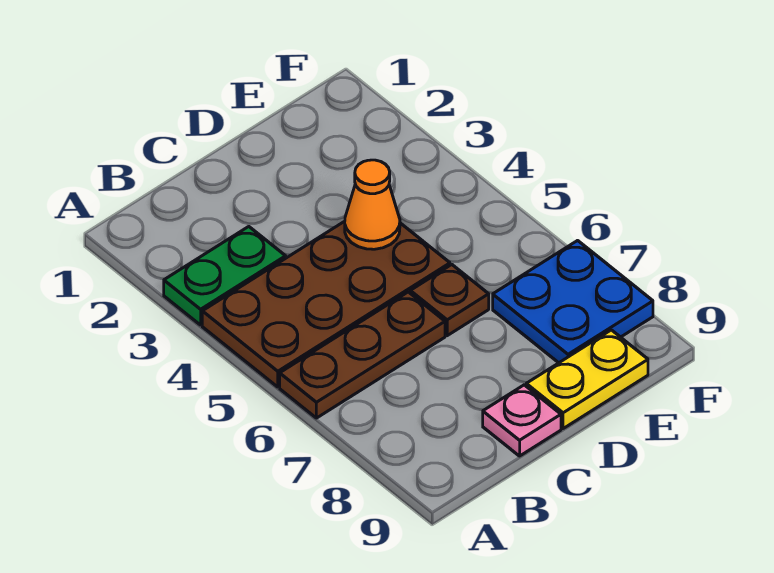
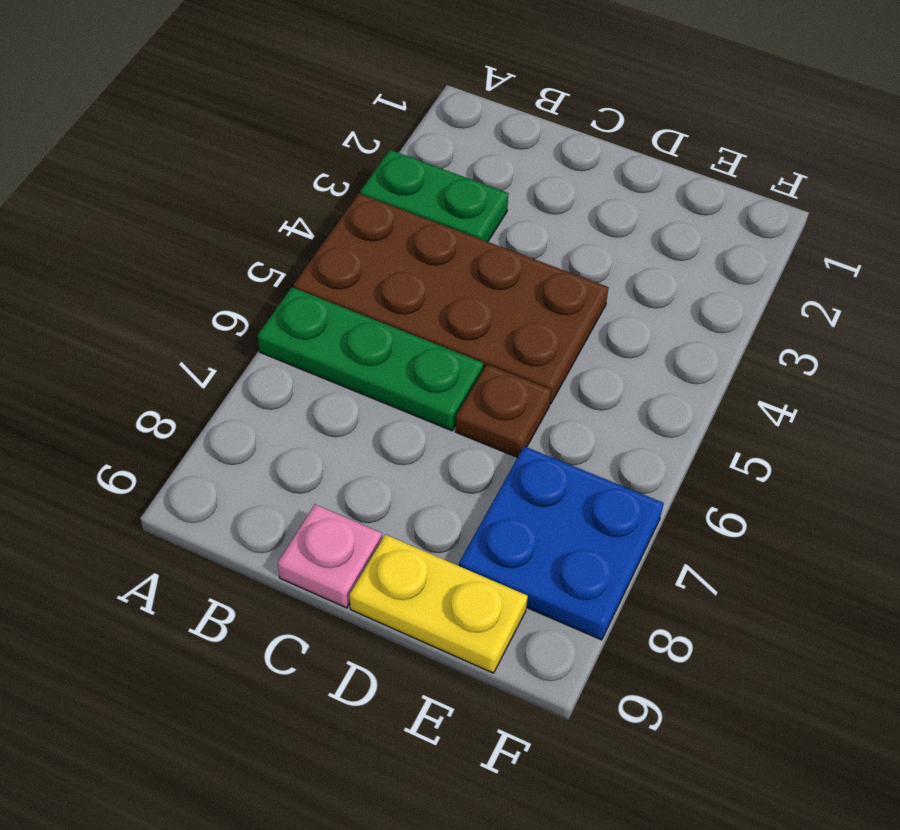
brown 1x3 plate [280,292,445,418] -> green 1x3 plate [258,287,484,431]
orange 1x1 cone [345,160,400,249] -> none

